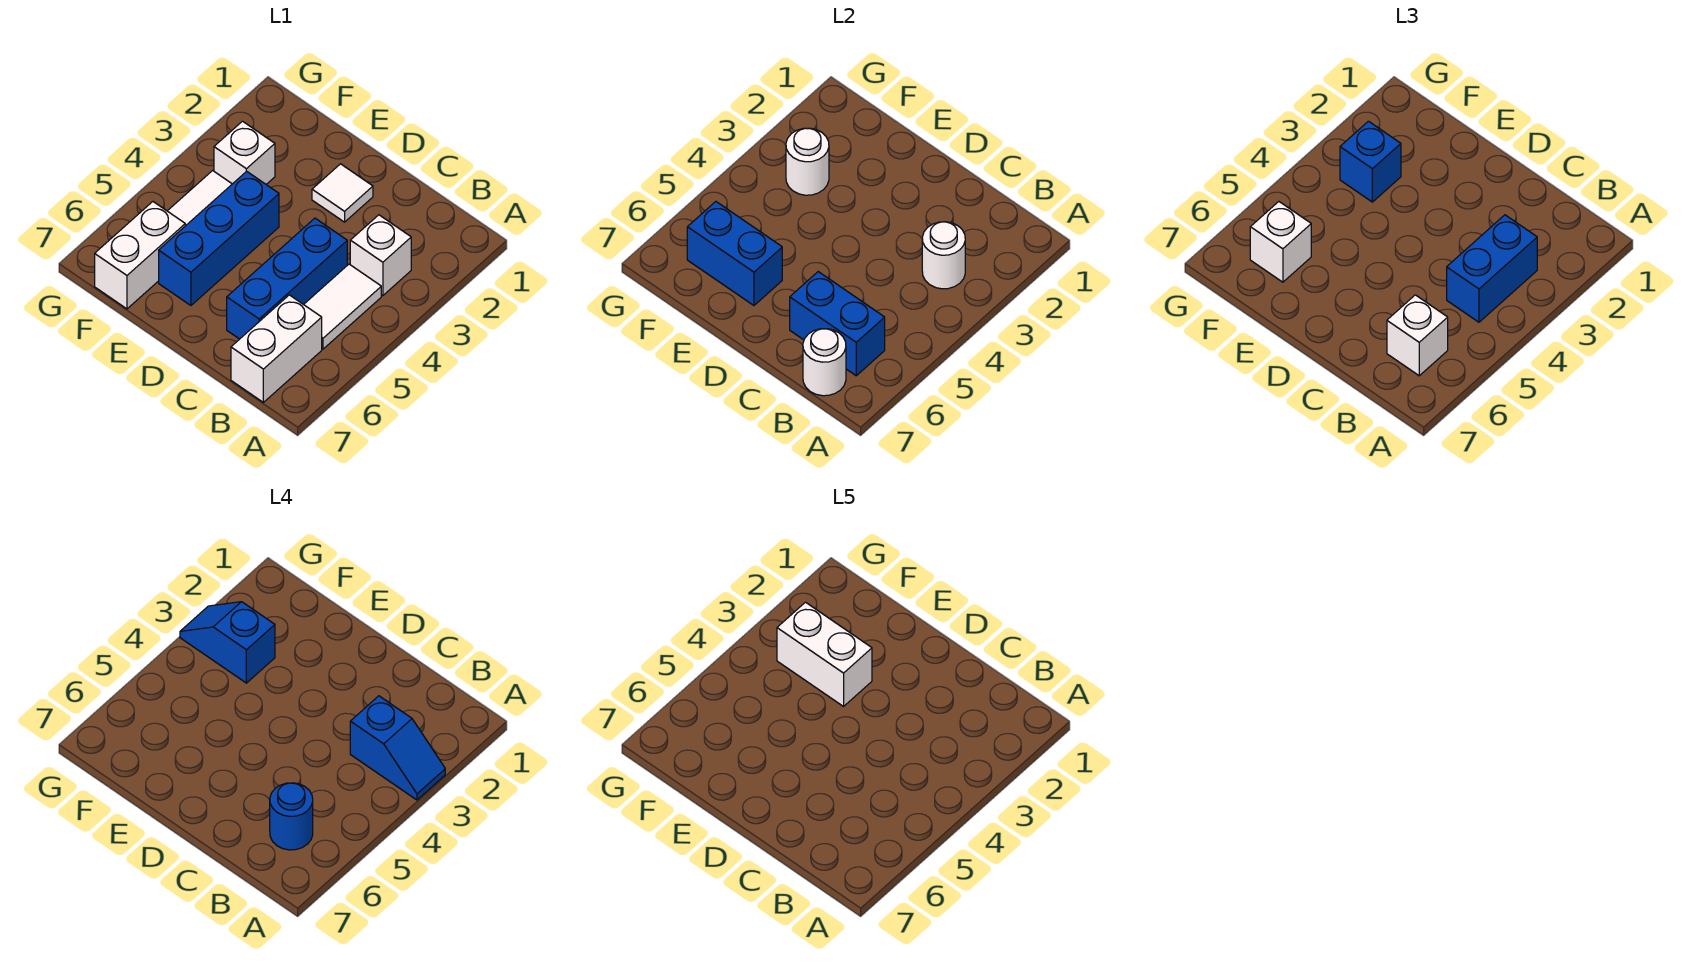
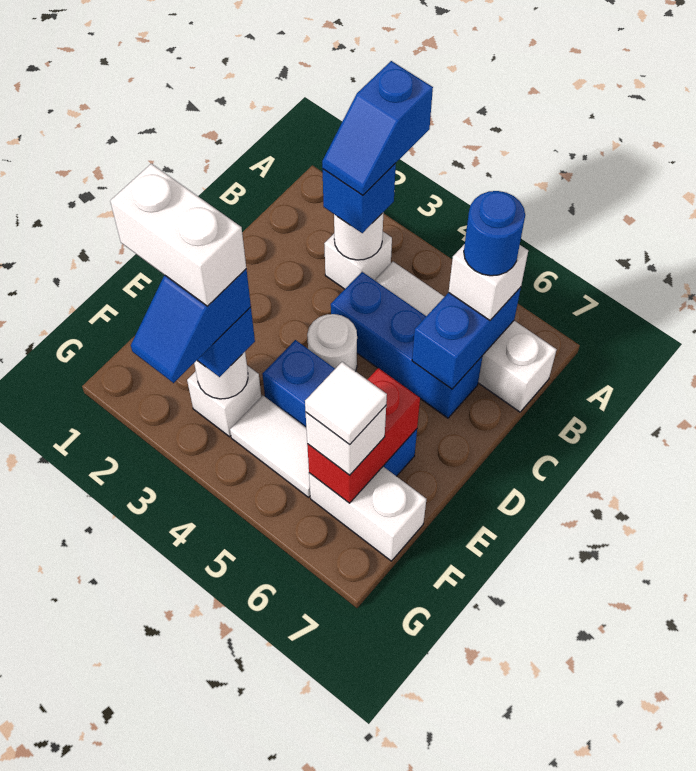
blue 1x2 slope [350,696,445,800] -> blue 1x2 slope turned to [322,61,433,195]
blue 1x2 brick [1447,215,1537,322] -> blue 1x1 brick [323,163,396,233]
white 1x1 round brick [803,329,846,396] -> white 1x1 round brick moved to [307,314,357,371]
white 1x1 tile [312,164,373,222] -> white 1x1 tile moved to [305,362,387,445]
white 1x2 brick [777,602,872,706] -> white 1x2 brick turned to [110,164,246,306]
blue 1x2 brick [687,202,782,305] -> red 1x2 brick [307,368,420,503]

